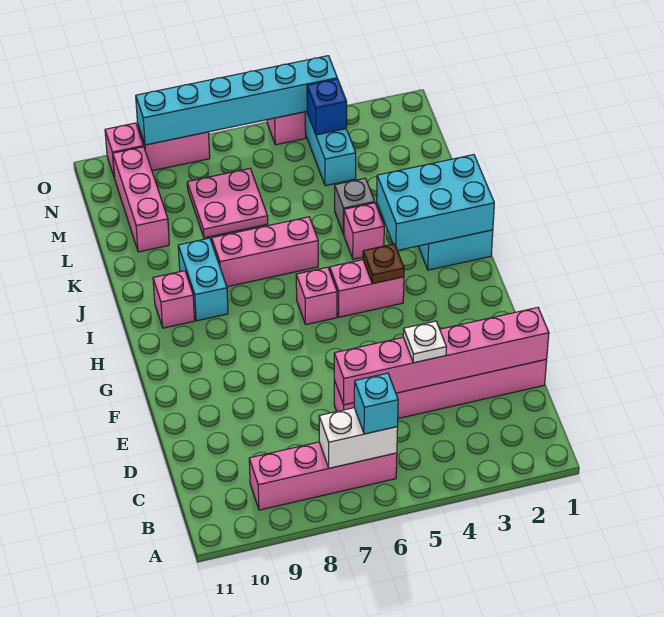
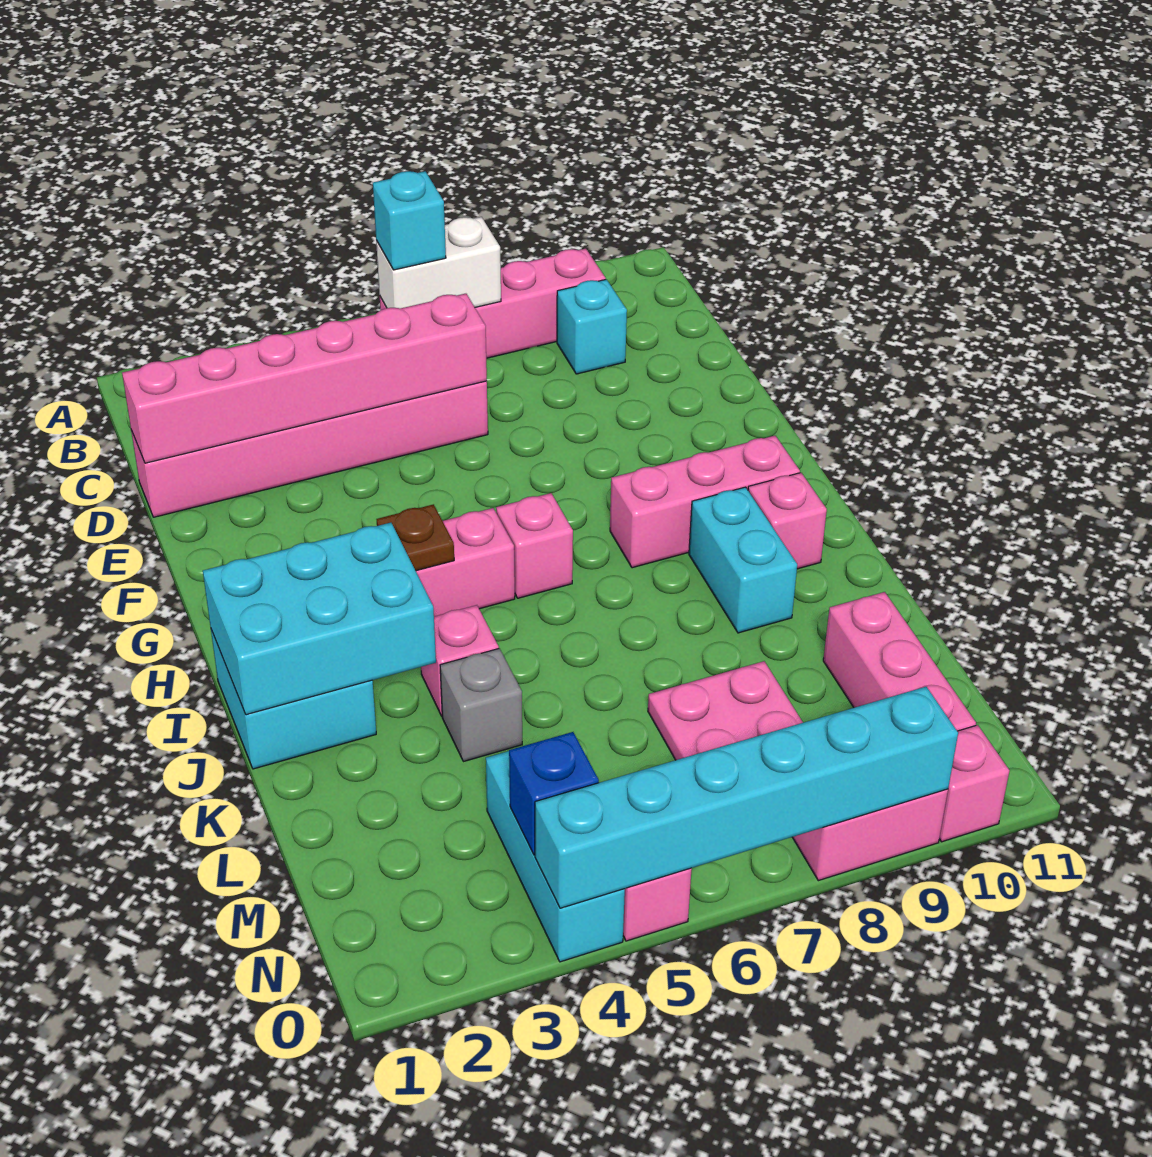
none -> cyan 1x1 brick [557,279,627,374]
white 1x1 plate [403,321,446,363] -> none
pink 1x3 brick [212,217,318,287] -> pink 1x3 brick moved to [610,436,800,568]

